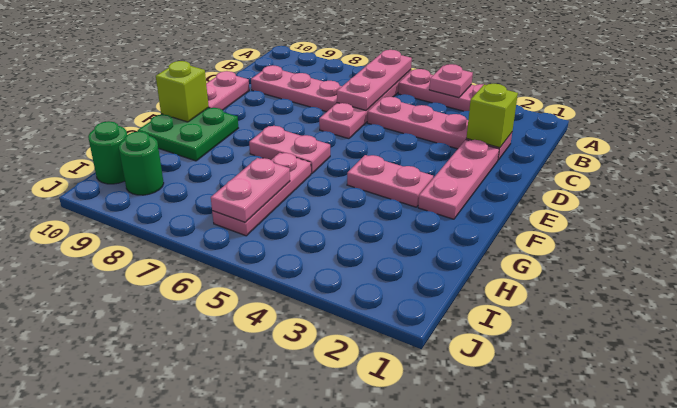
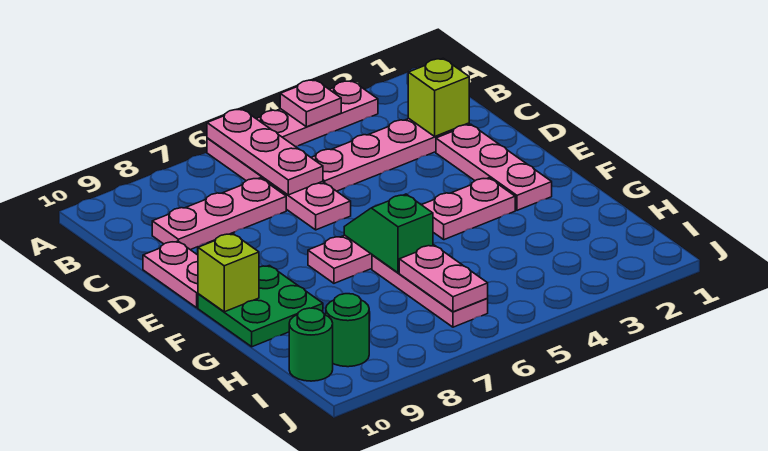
none -> green 1x2 slope [344,194,433,273]

